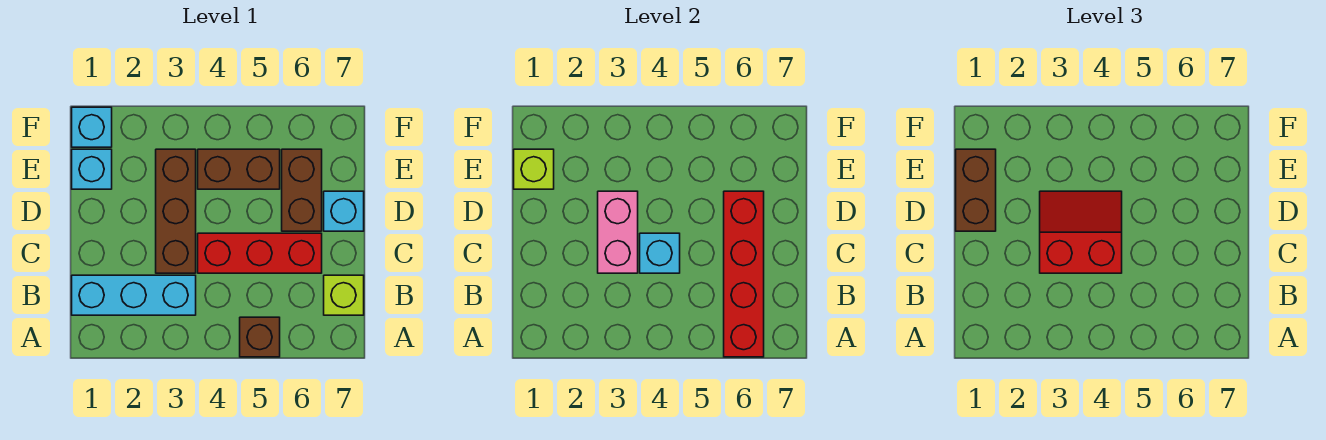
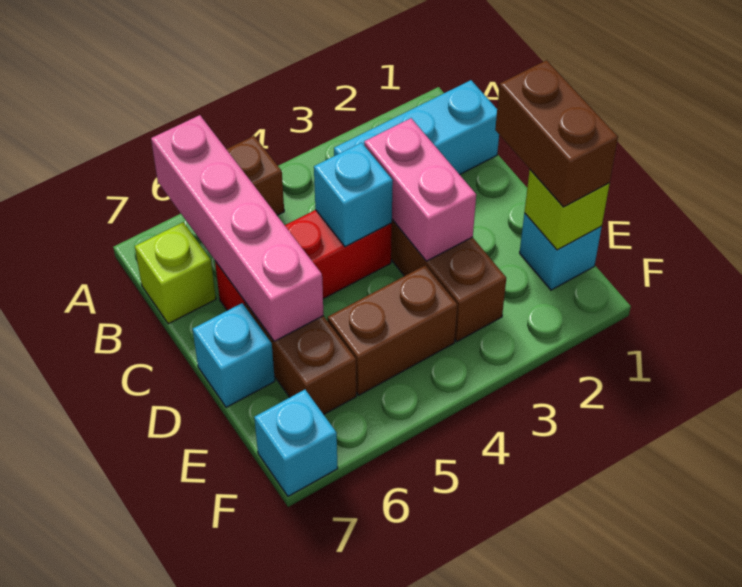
red 1x4 brick [724,191,764,357] -> pink 1x4 brick [151,115,324,341]
red 2x2 slope [1040,191,1122,273] -> none
cyan 1x1 brick [72,107,112,147] -> cyan 1x1 brick moved to [254,390,338,496]

